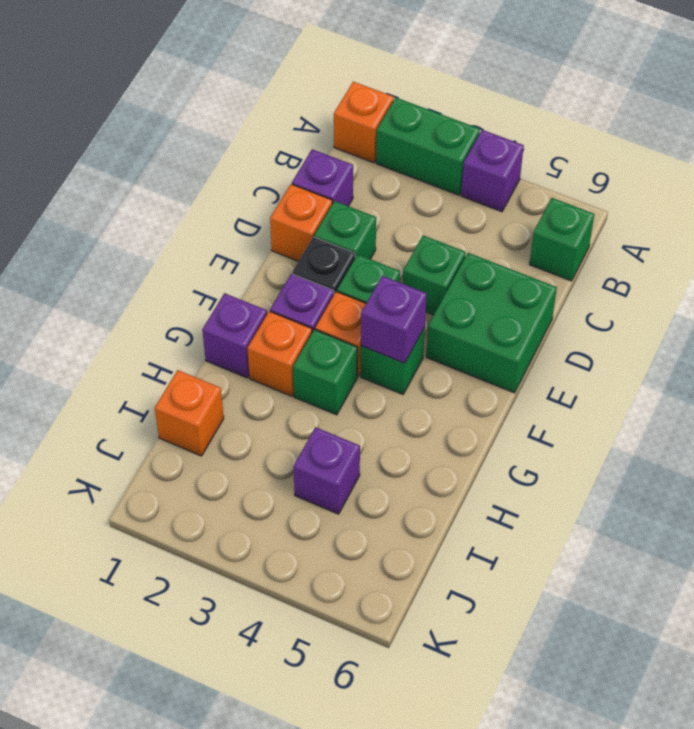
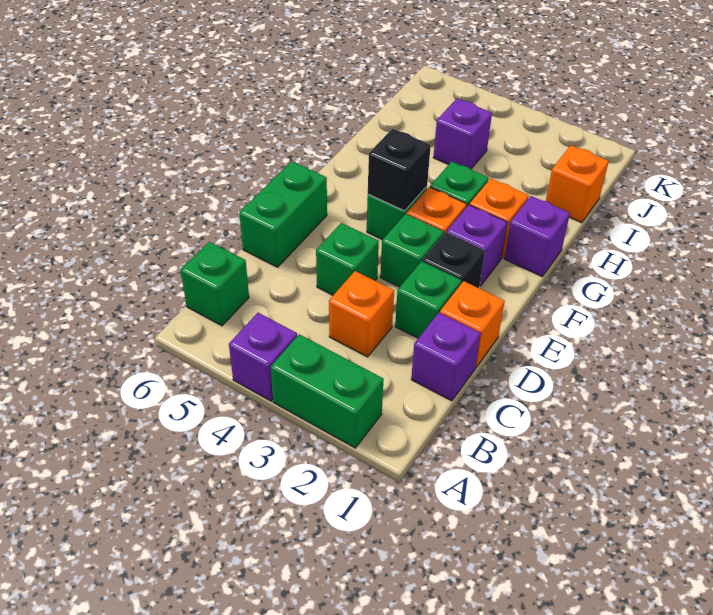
orange 1x1 brick [334,82,394,163] -> orange 1x1 brick moved to [329,271,394,357]
green 2x2 brick [426,253,557,393] -> green 1x2 brick [239,161,327,267]
purple 1x1 brick [361,276,427,363] -> black 1x1 brick [368,129,431,211]

